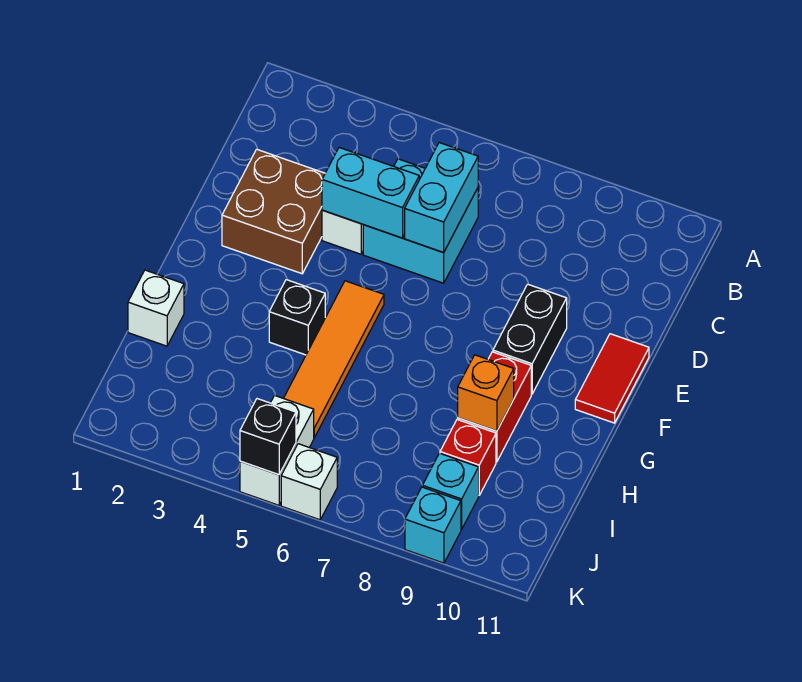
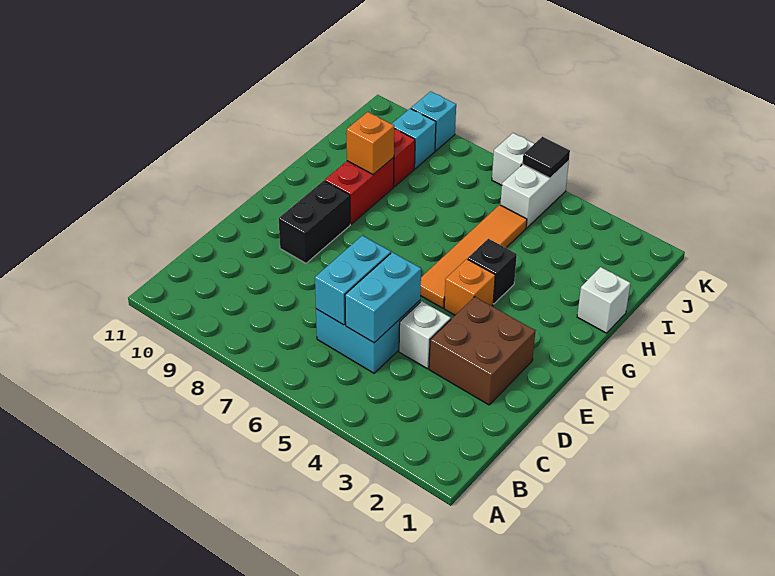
cyan 1x2 brick [322,148,419,238] -> cyan 1x2 brick turned to [345,252,421,343]
red 1x2 tile [575,334,649,423] -> none
none -> orange 1x1 brick [444,259,495,315]
black 1x1 brick [240,399,296,475] -> black 1x1 tile [523,137,570,178]

